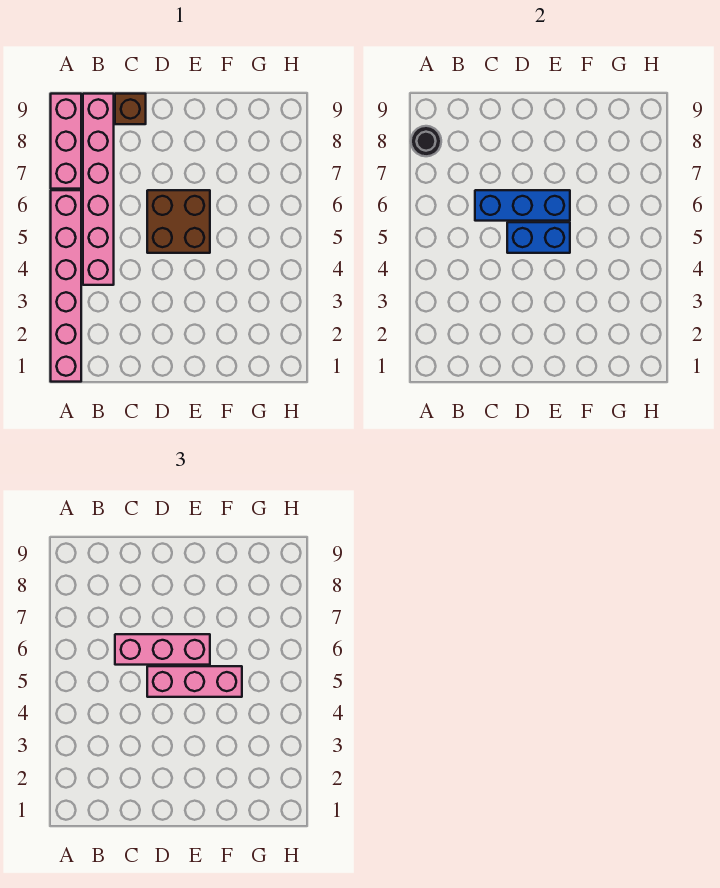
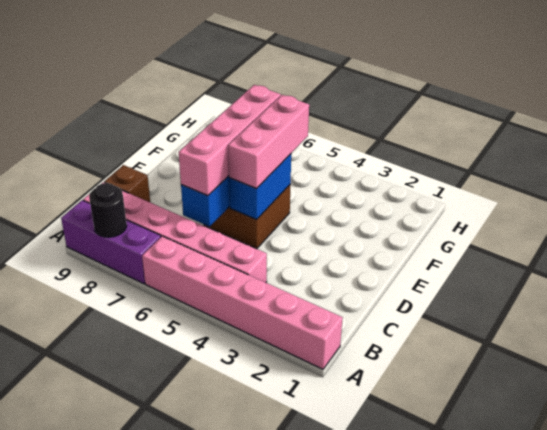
pink 1x3 brick [51,94,81,189] -> purple 1x3 brick [61,200,161,284]
pink 1x3 brick [115,634,210,665] -> pink 1x4 brick [179,85,281,196]

